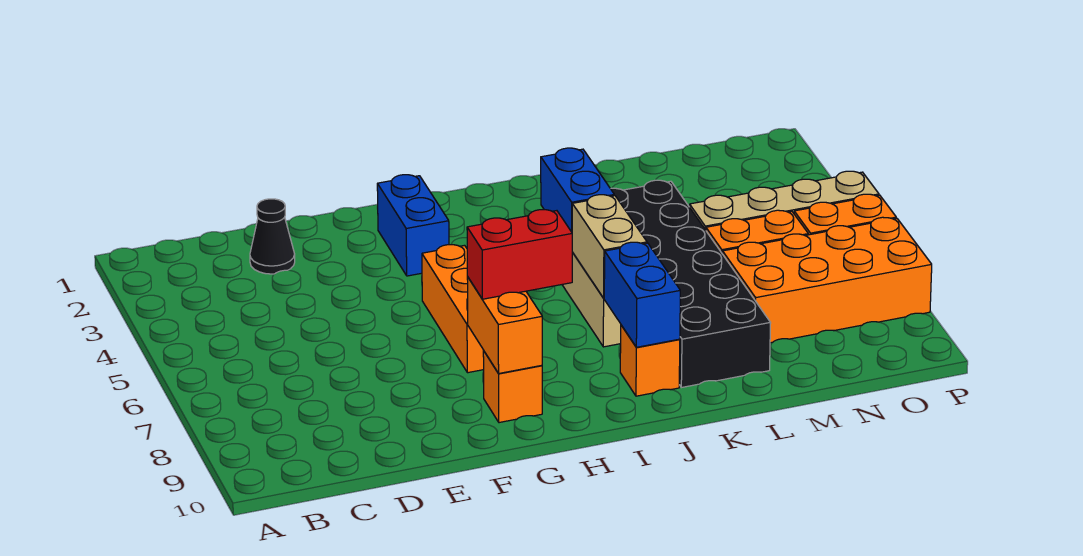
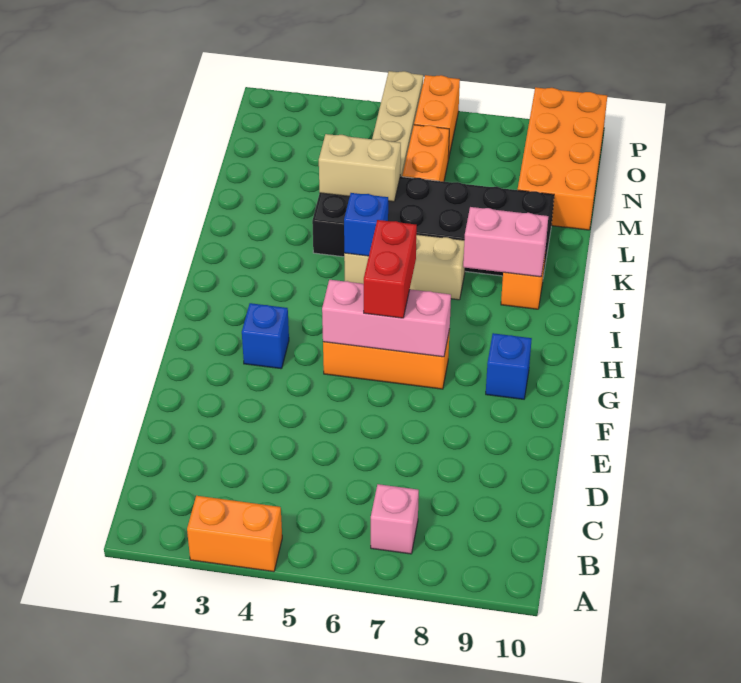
none -> pink 1x1 brick [371,484,419,554]
black 1x1 cone [250,199,295,274] -> none
blue 1x2 brick [377,175,449,276] -> blue 1x1 brick [242,303,289,369]
none -> pink 1x3 brick [322,280,451,357]
orange 1x2 brick [467,277,542,373] -> orange 1x2 brick moved to [187,496,282,572]
red 1x2 brick [467,210,572,299] -> red 1x2 brick moved to [364,220,417,318]
orange 1x1 brick [483,351,542,423] -> blue 1x1 brick [486,333,532,399]
blue 1x2 brick [541,148,614,232] -> blue 1x1 brick [344,193,388,256]
tan 1x2 brick [572,195,647,298] -> tan 1x2 brick moved to [319,134,401,202]
blue 1x2 brick [604,242,680,347] -> pink 1x2 brick [463,207,548,277]
orange 2x4 brick [723,217,932,343] -> orange 2x4 brick moved to [518,87,607,230]

